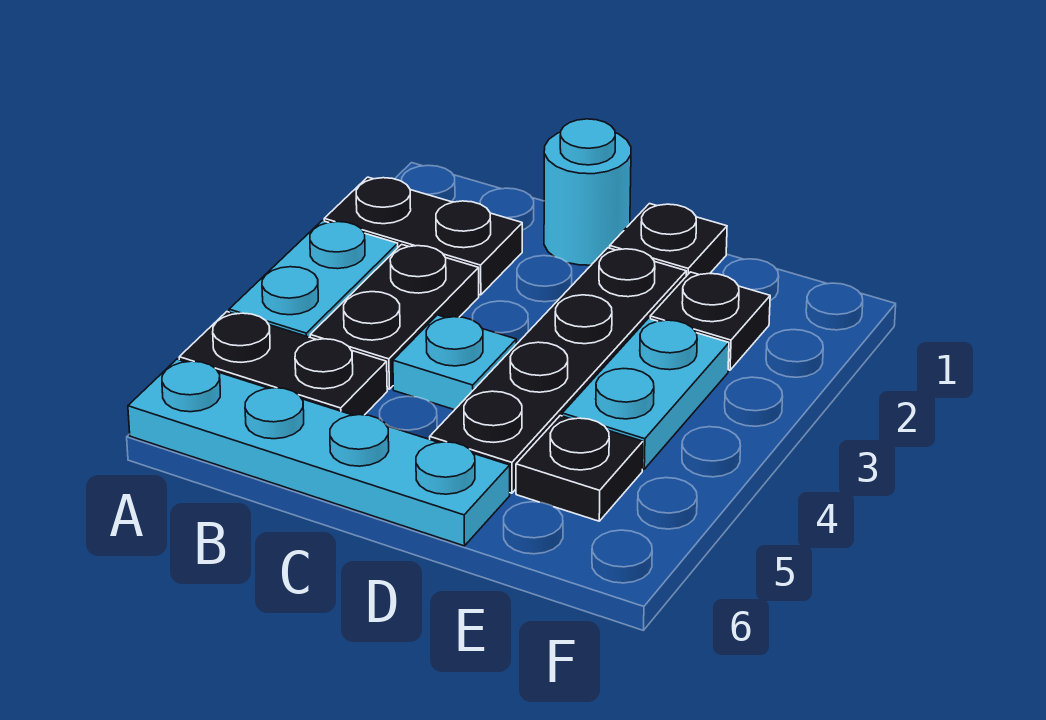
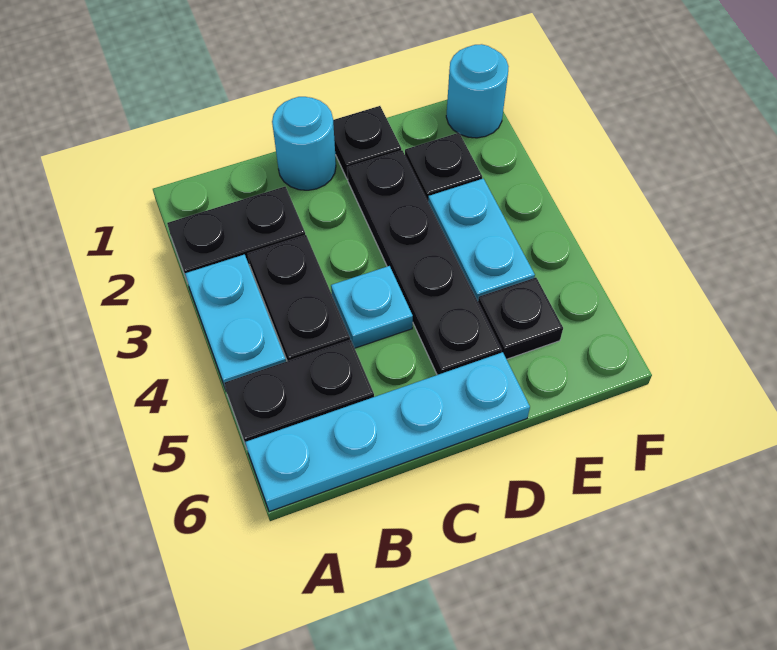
none -> cyan 1x1 round brick [446,44,509,138]

